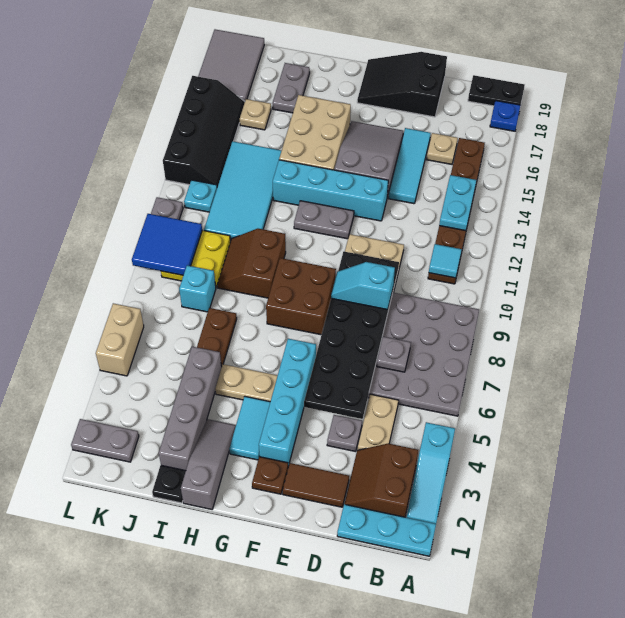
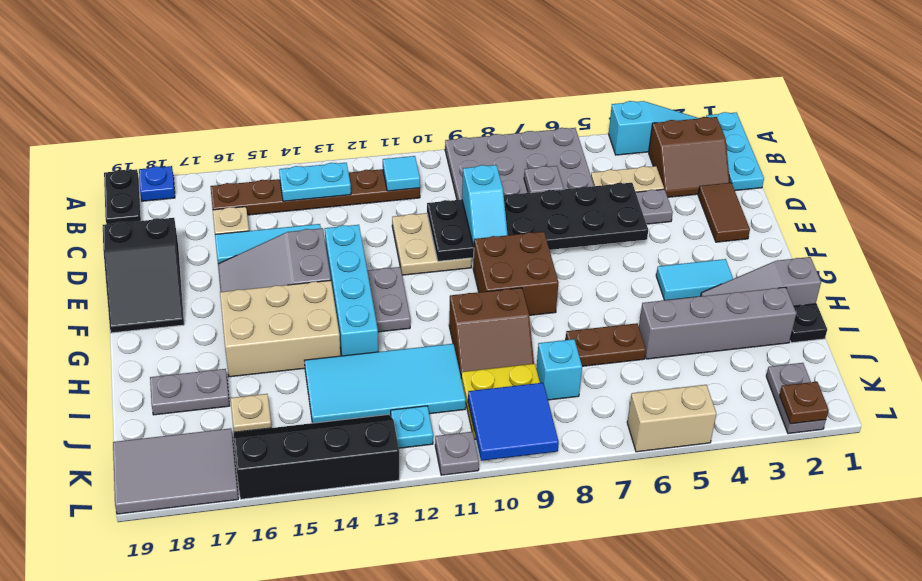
brown 1x1 plate [252,456,288,494] -> brown 1x1 plate moved to [780,382,829,424]
cyan 1x4 brick [259,339,316,466] -> none
tan 1x2 plate [215,364,278,402] -> none

